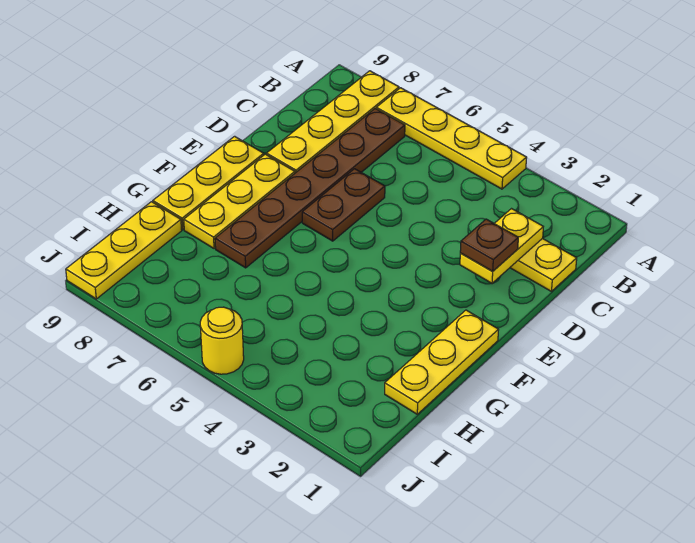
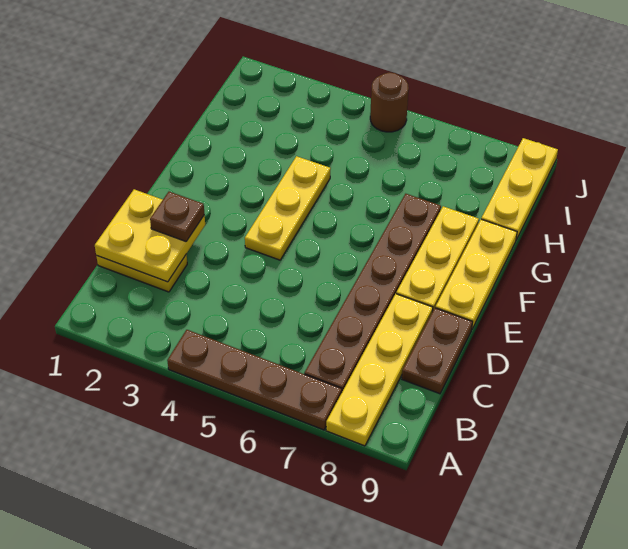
yellow 1x4 plate [376,88,527,189] -> brown 1x4 plate [167,330,342,430]
yellow 1x2 plate [460,209,543,283] -> yellow 2x2 plate [95,189,205,282]
brown 1x2 plate [302,169,385,241] -> brown 1x2 plate moved to [402,308,472,394]
yellow 1x3 plate [385,310,499,414] -> yellow 1x3 plate moved to [245,156,331,260]
yellow 1x1 round brick [200,307,244,374] -> brown 1x1 round brick [370,72,409,132]

